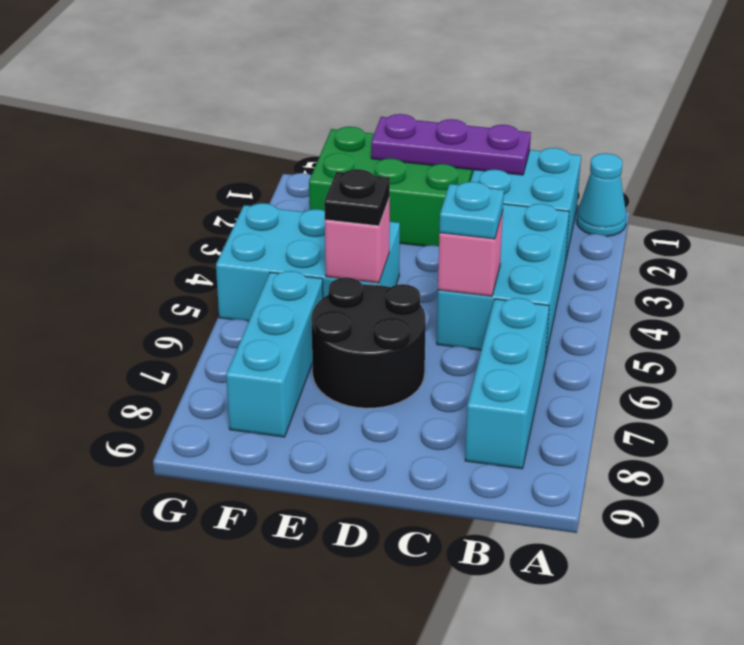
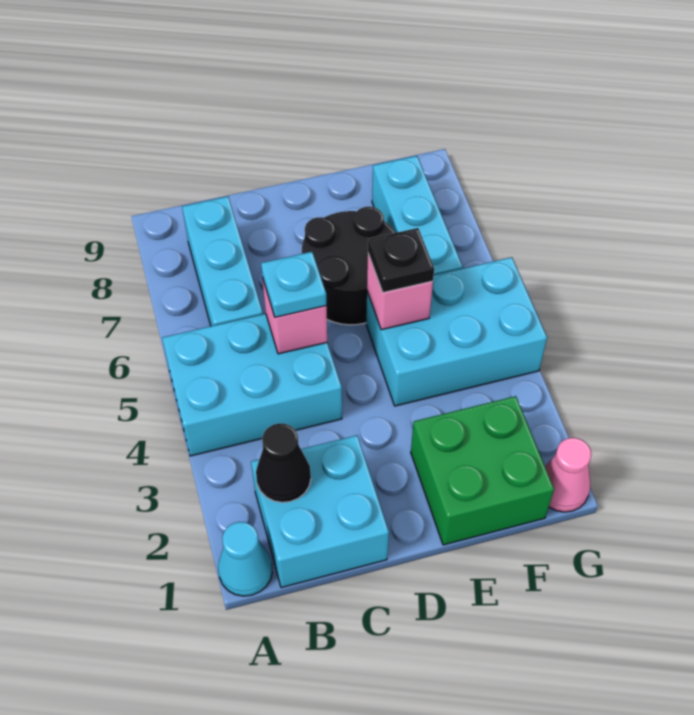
none -> black 1x1 cone [256,423,311,502]
cyan 2x3 brick [437,204,569,354] -> cyan 2x3 brick turned to [162,314,342,456]
purple 1x3 plate [371,114,531,175] -> none
green 2x3 brick [309,127,474,246] -> green 2x2 brick [411,396,554,545]
none -> pink 1x1 cone [545,438,591,512]

